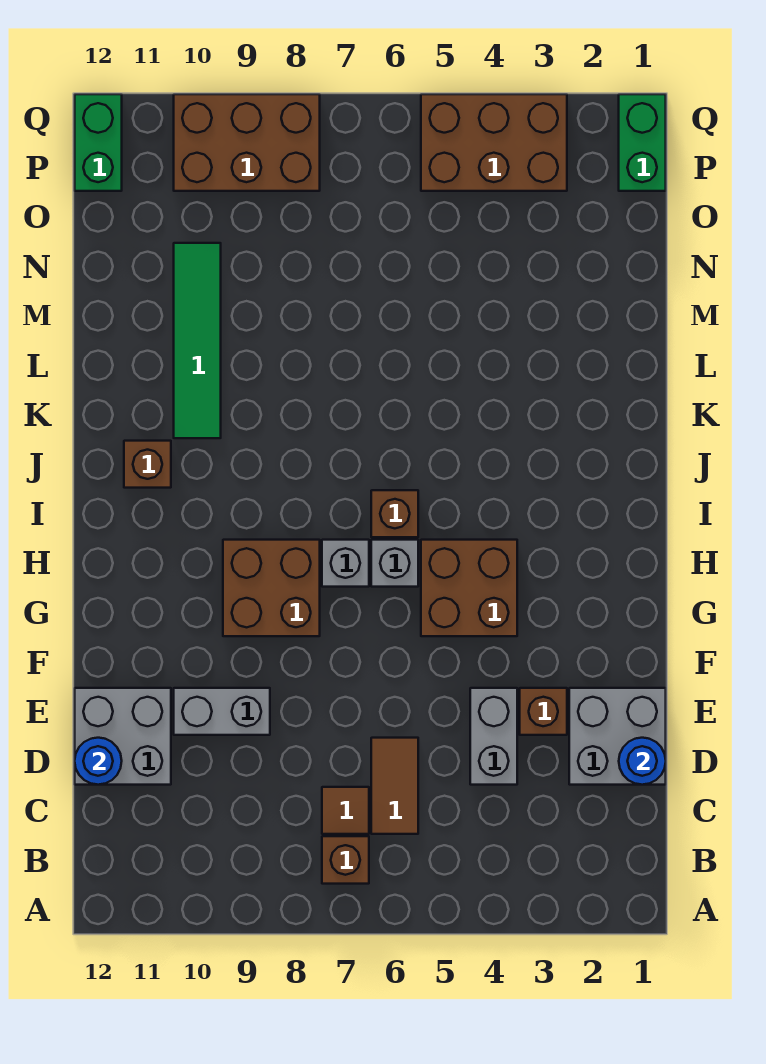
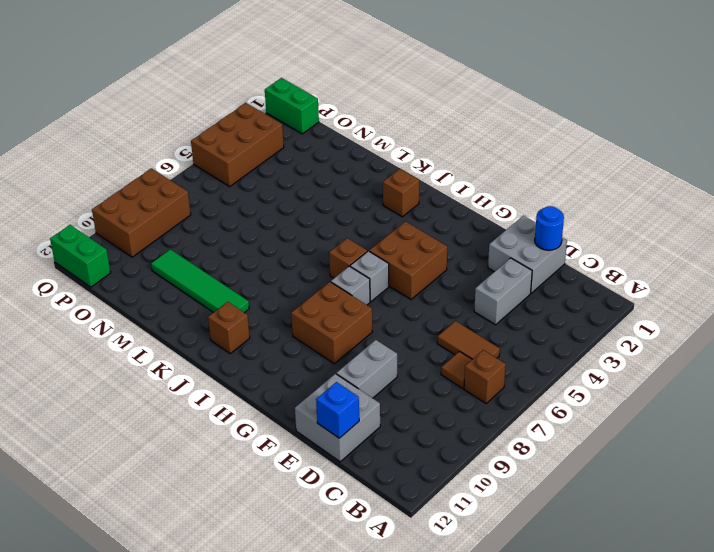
grey 1x2 brick [470,688,517,785] -> grey 1x2 brick turned to [474,258,532,325]
blue 1x1 round brick [75,738,122,785] -> blue 1x1 brick [316,382,359,438]
brown 1x1 brick [520,688,567,735] -> brown 1x1 brick moved to [383,169,419,217]

